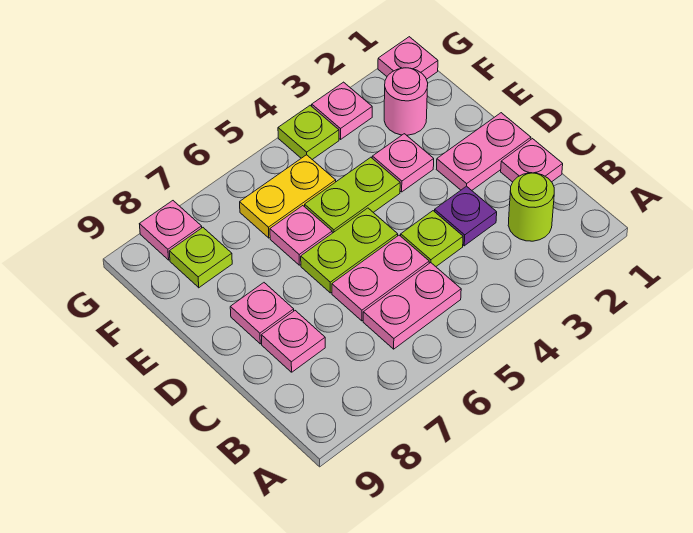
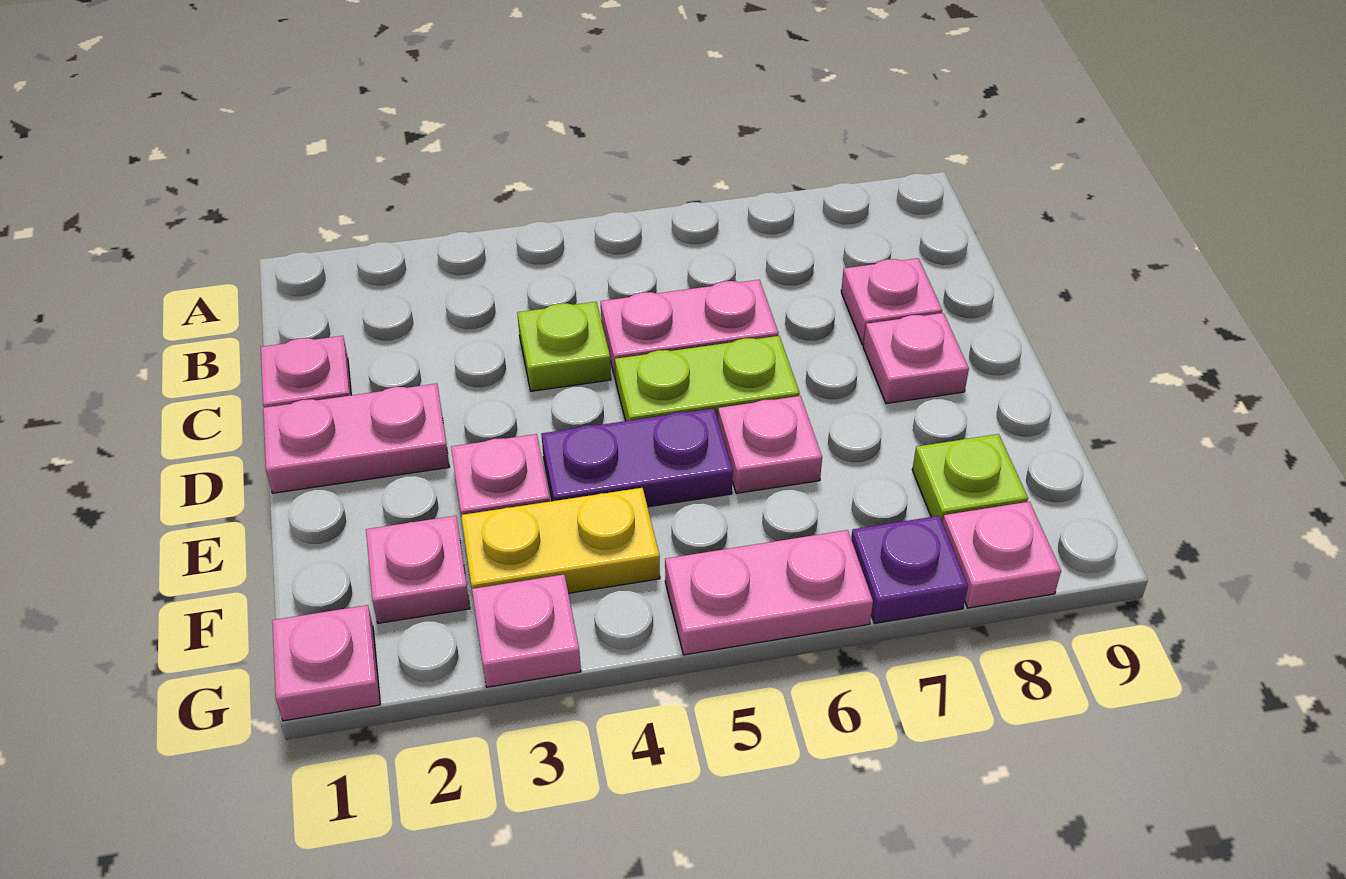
lime 1x1 round brick [508,173,554,241] -> none
pink 1x2 plate [363,263,461,349] -> pink 1x2 plate moved to [665,530,873,655]
purple 1x1 plate [435,186,497,246] -> purple 1x1 plate moved to [851,516,968,624]
lime 1x2 plate [305,157,400,233] -> purple 1x2 plate [541,408,733,507]
pink 1x1 round brick [384,68,428,135] -> pink 1x1 plate [366,516,470,623]
yellow 1x2 plate [240,155,336,238] -> yellow 1x2 plate moved to [461,488,660,593]
lime 1x1 plate [278,105,339,160] -> none

